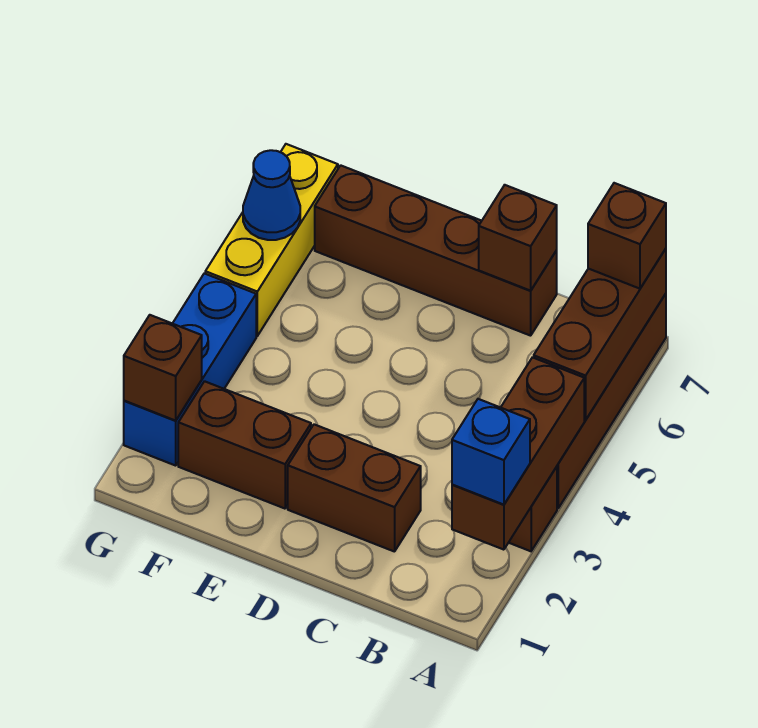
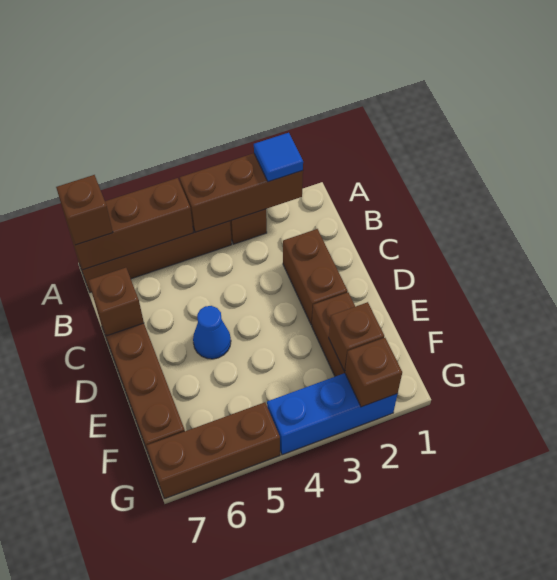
blue 1x1 brick [452,399,530,505] -> blue 1x1 tile [254,133,303,182]
none -> brown 1x1 brick [329,302,384,371]
yellow 1x3 brick [205,144,338,336] -> brown 1x3 brick [147,402,280,499]
blue 1x1 cone [243,150,300,240] -> blue 1x1 cone moved to [193,306,231,359]

